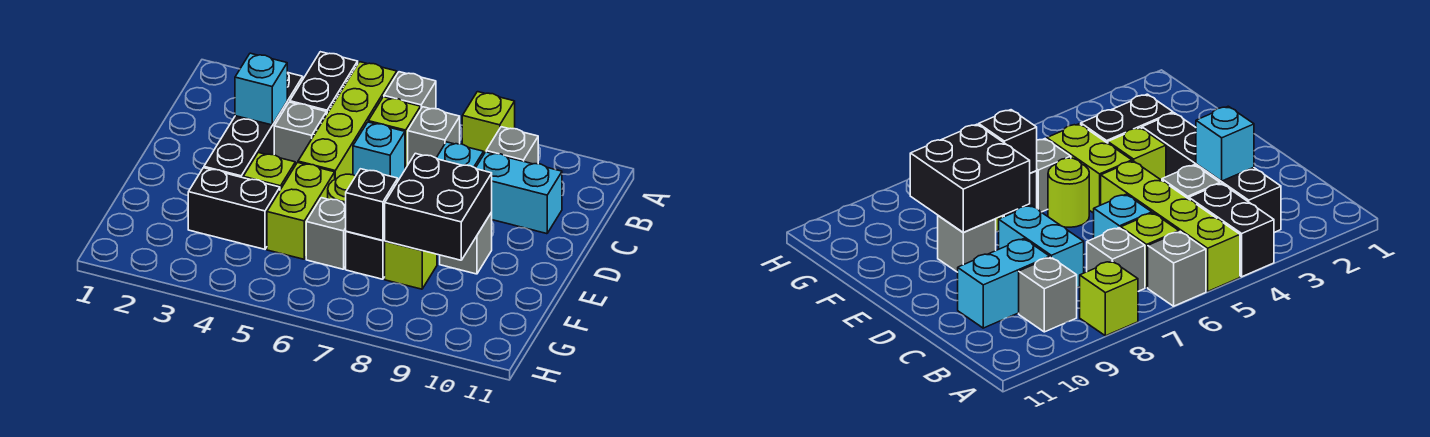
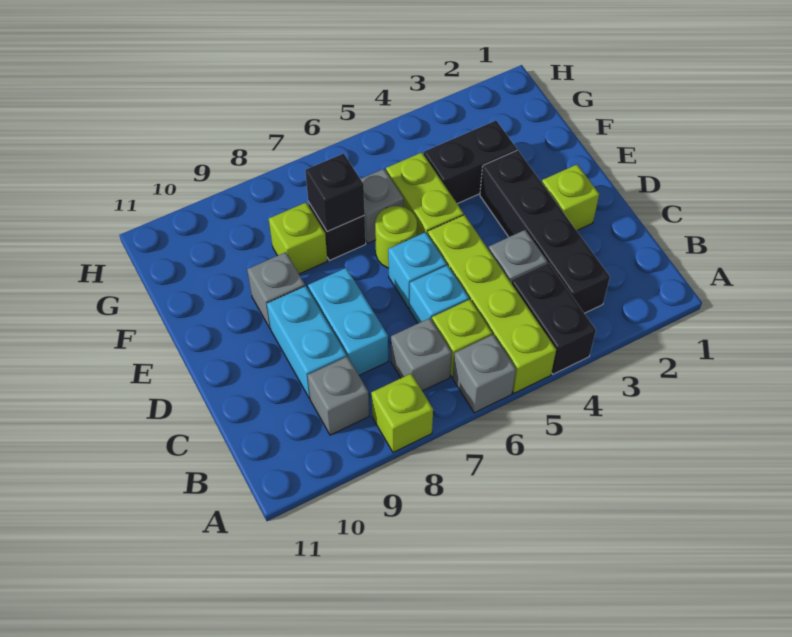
cyan 1x1 brick [235,53,287,125] -> cyan 1x1 brick moved to [388,232,447,308]
cyan 1x2 brick [476,152,562,234] -> cyan 1x2 brick turned to [267,286,347,399]
lime 1x1 brick [243,153,295,190] -> lime 1x1 brick moved to [542,165,599,231]
black 2x2 brick [384,153,492,260] -> none

